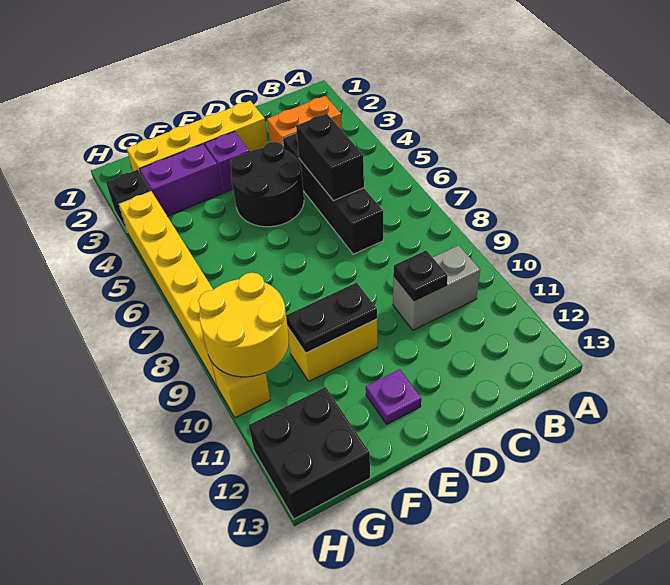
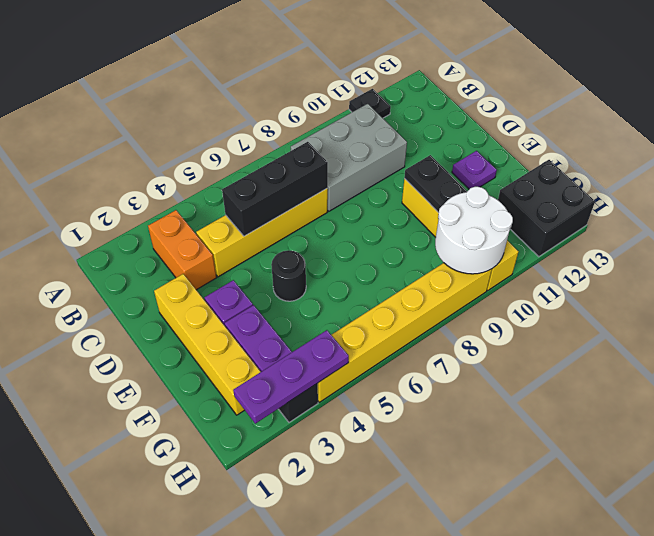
grey 1x2 brick [393,245,480,330] -> grey 2x3 brick [291,104,407,211]
black 1x4 brick [283,132,383,254] -> yellow 1x4 brick [196,188,328,277]
black 1x2 brick [296,113,364,201] -> black 1x3 brick [222,142,328,236]
black 1x1 plate [393,250,448,301] -> black 1x1 plate moved to [349,89,391,118]
black 2x2 round brick [230,142,304,227] -> black 1x1 round brick [271,250,306,301]
yellow 2x2 round brick [198,273,289,377] -> white 2x2 round brick [435,187,513,274]
none -> purple 1x3 plate [233,330,349,424]

